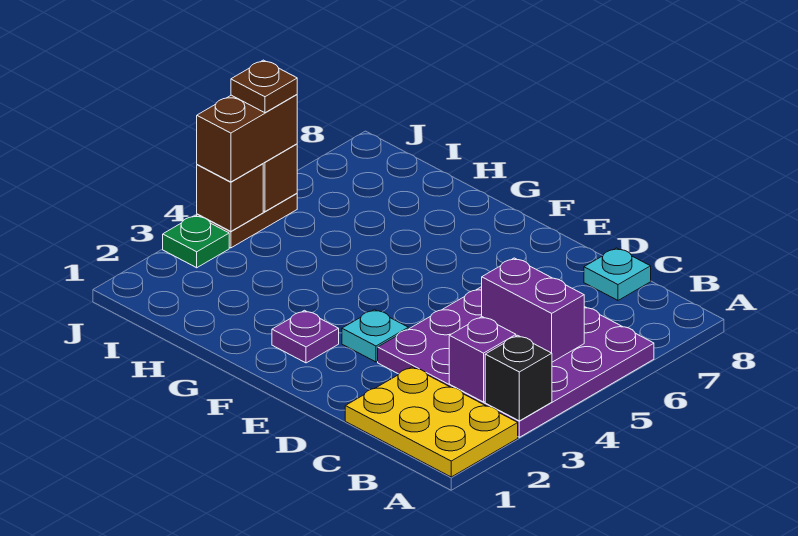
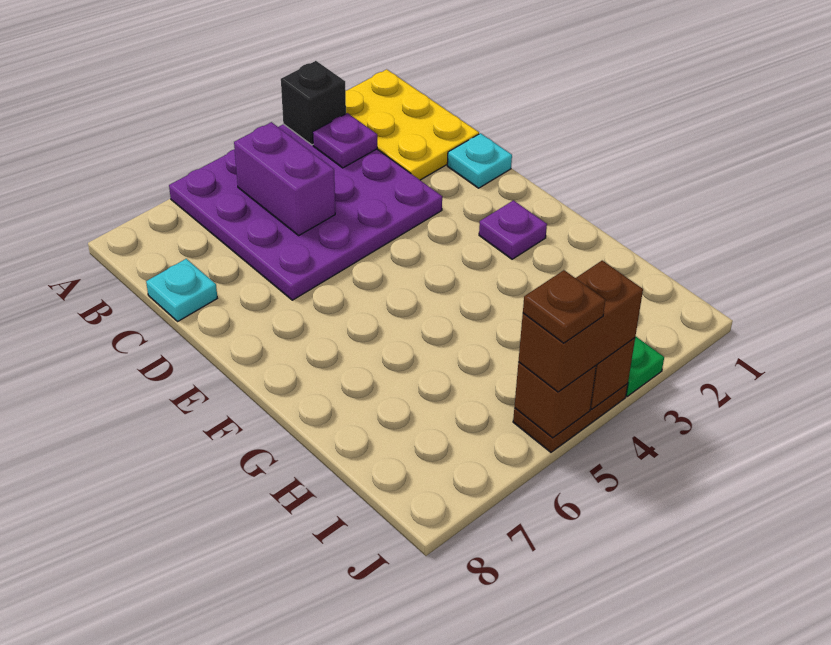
purple 1x1 brick [449,317,516,402] -> purple 1x1 plate [313,113,377,168]
cyan 1x1 plate [342,309,408,362] -> cyan 1x1 plate moved to [447,133,512,188]

